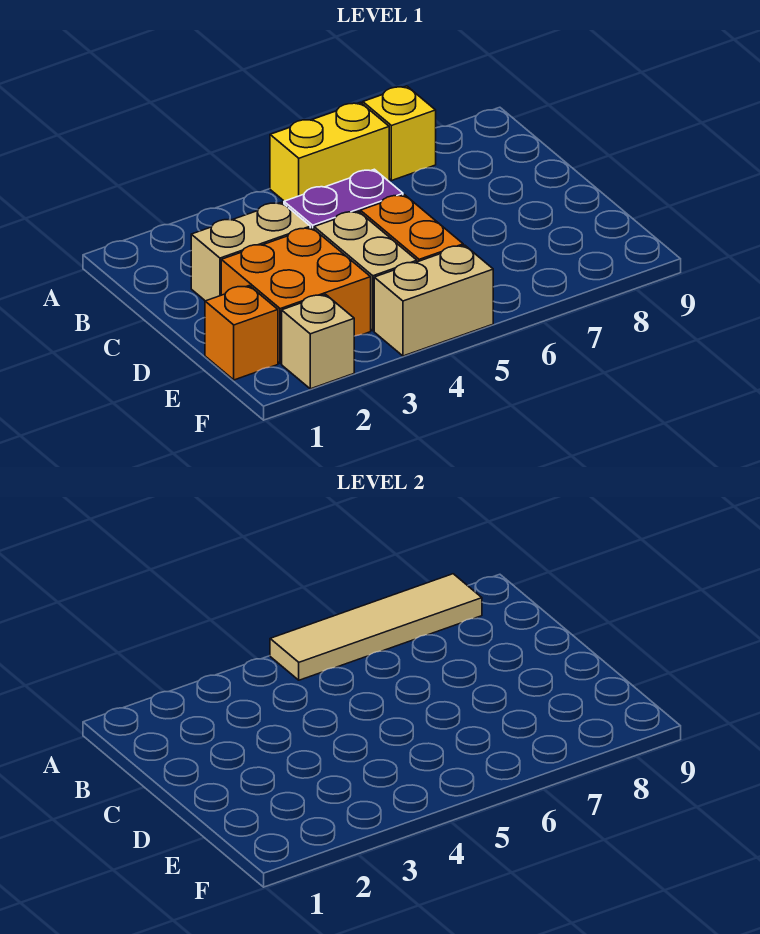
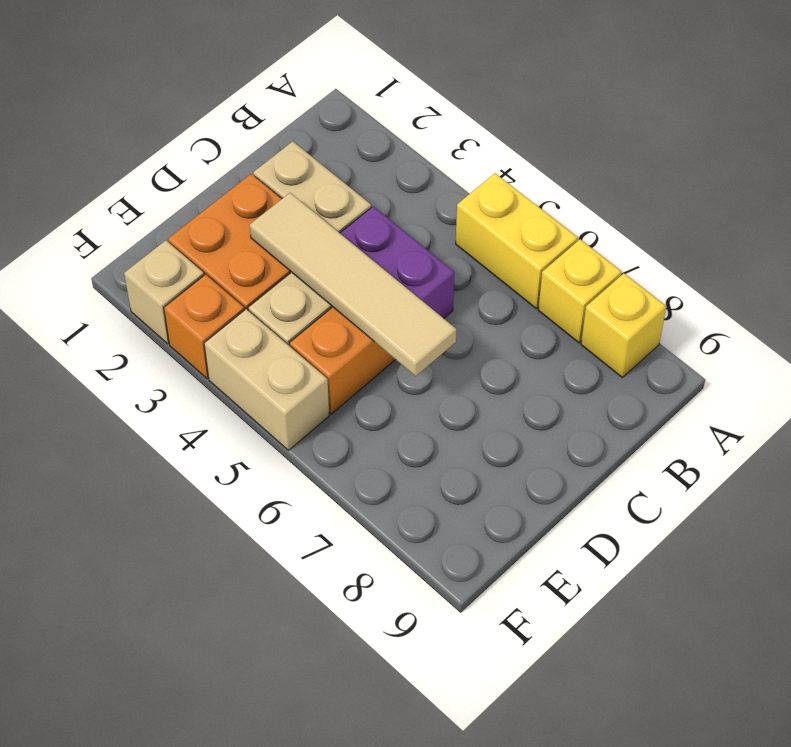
tan 1x4 tile [270,574,482,680] -> tan 1x4 tile moved to [250,193,457,376]
none -> yellow 1x1 brick [581,273,666,377]
orange 1x1 brick [205,286,278,380] -> orange 1x1 brick moved to [164,274,244,379]

